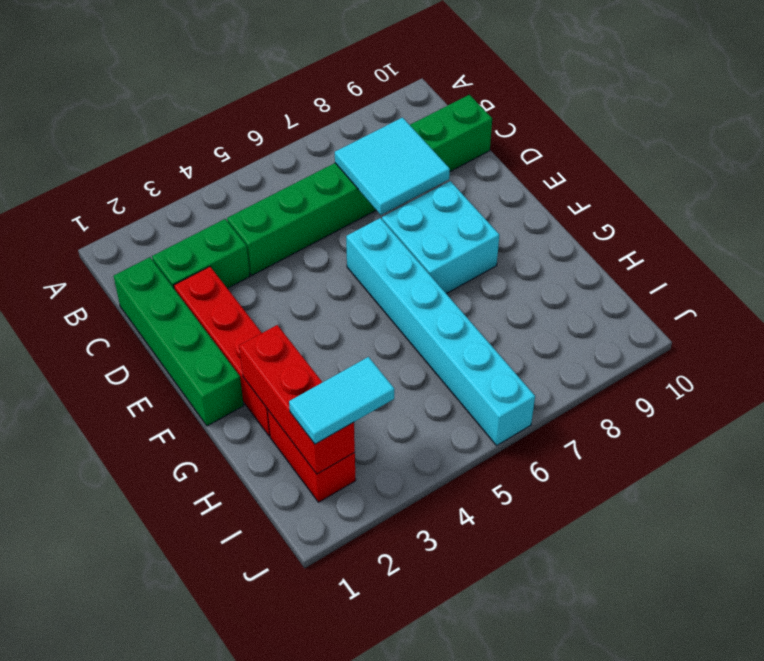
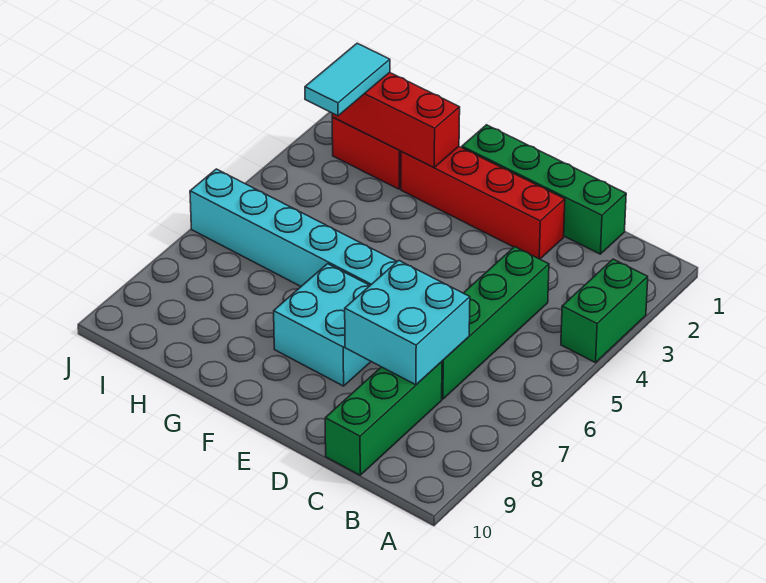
green 1x2 brick [152,219,250,288] -> green 1x2 brick moved to [561,259,648,363]
cyan 2x2 tile [335,118,450,215] -> cyan 2x2 brick [345,261,470,385]

